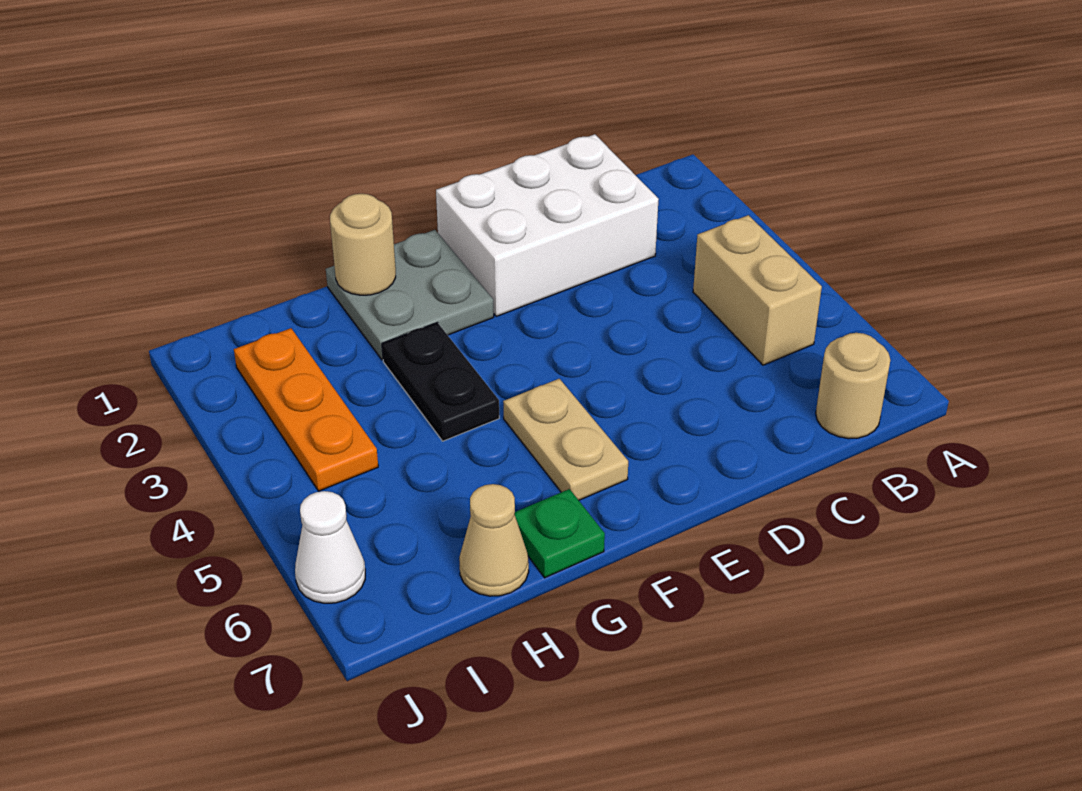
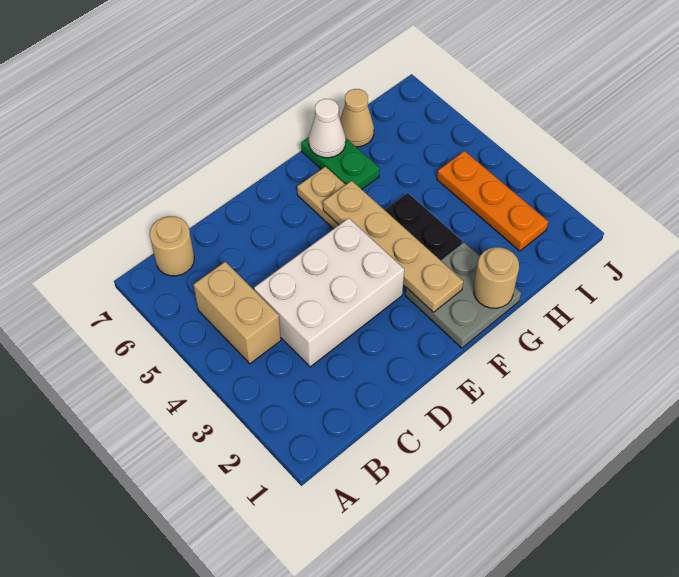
white 2x3 brick [436,134,659,316] -> white 2x3 brick moved to [254,218,404,367]
none -> tan 1x4 plate [323,181,464,312]
green 1x1 plate [515,489,605,578] -> green 1x2 plate [301,137,380,189]
white 1x1 cone [295,491,365,603] -> white 1x1 cone moved to [309,99,346,158]

